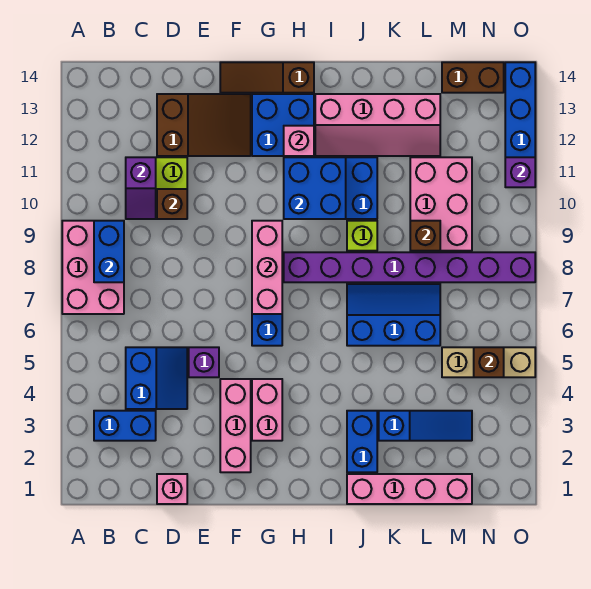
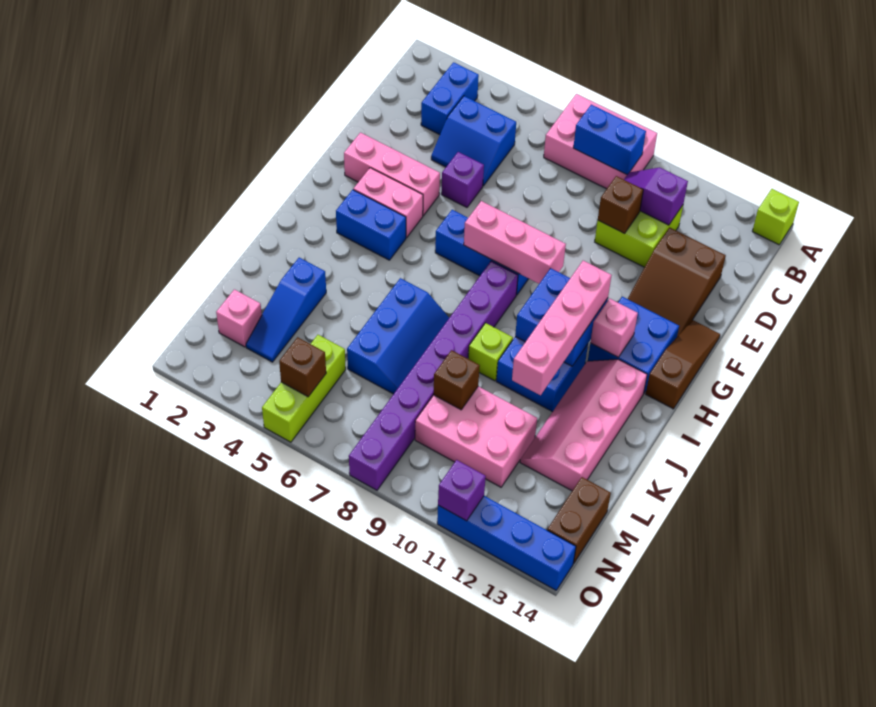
none -> lime 1x1 brick [752,189,799,245]
pink 1x1 brick [157,474,187,504] -> pink 1x1 brick moved to [216,289,262,347]
pink 1x4 brick [347,474,472,504] -> pink 1x4 brick moved to [512,261,611,395]
blue 1x2 brick [347,411,377,472] -> blue 1x2 brick moved to [336,190,406,260]
tan 1x3 brick [442,347,535,377] -> lime 1x3 brick [262,335,346,442]

